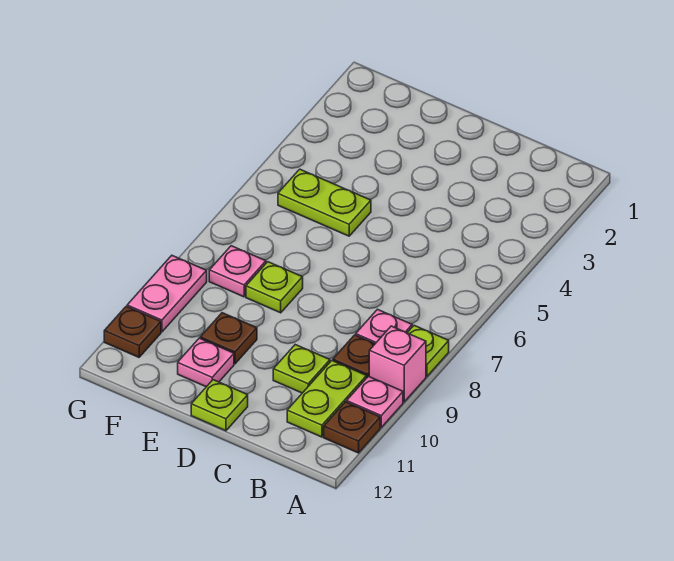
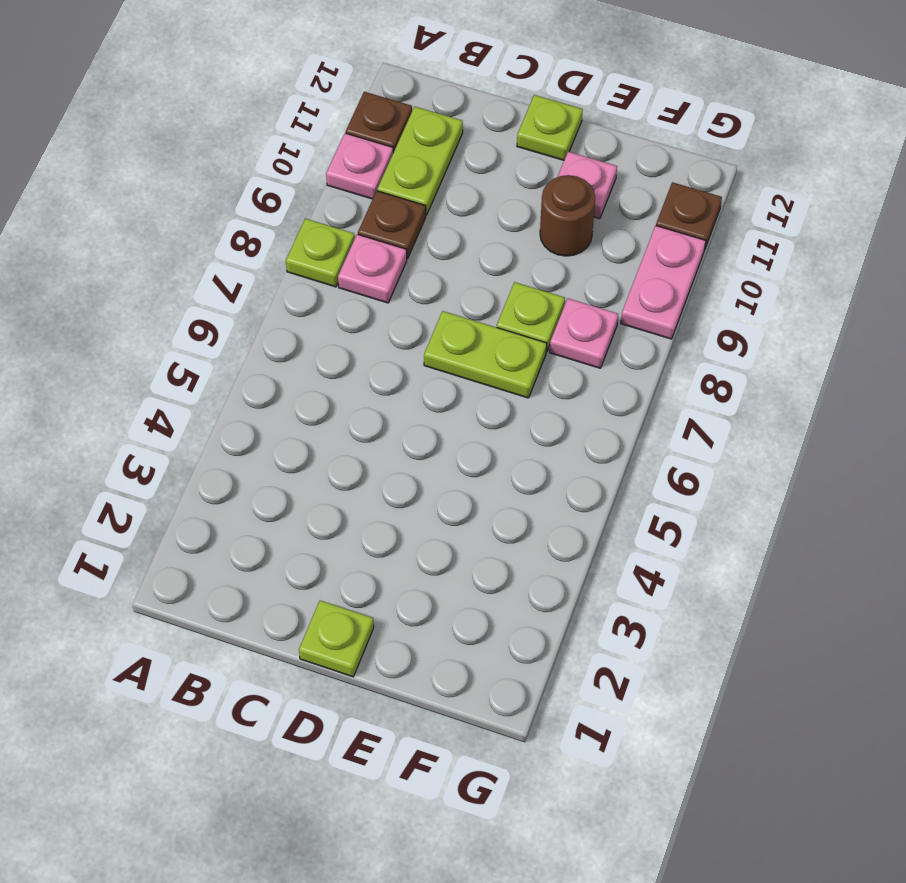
pink 1x1 brick [369,326,426,402] -> none
lime 1x1 plate [273,345,330,393] -> lime 1x1 plate moved to [299,601,374,677]
lime 1x2 plate [278,169,371,236] -> lime 1x2 plate moved to [424,311,547,398]
brown 1x1 plate [200,313,257,364] -> brown 1x1 round brick [540,175,595,256]

